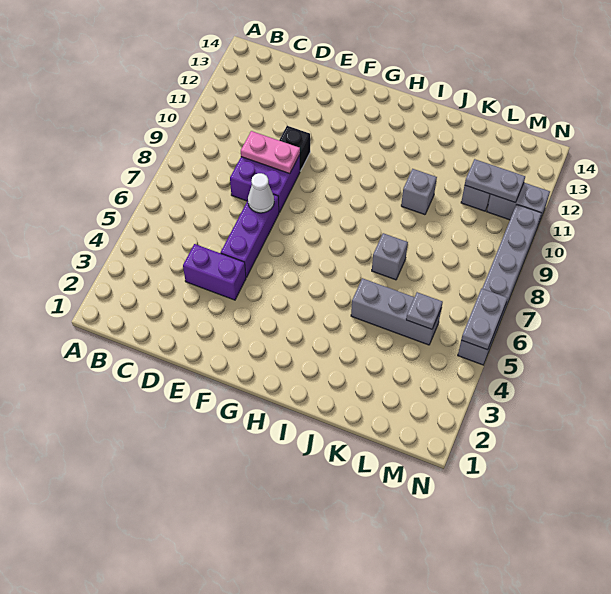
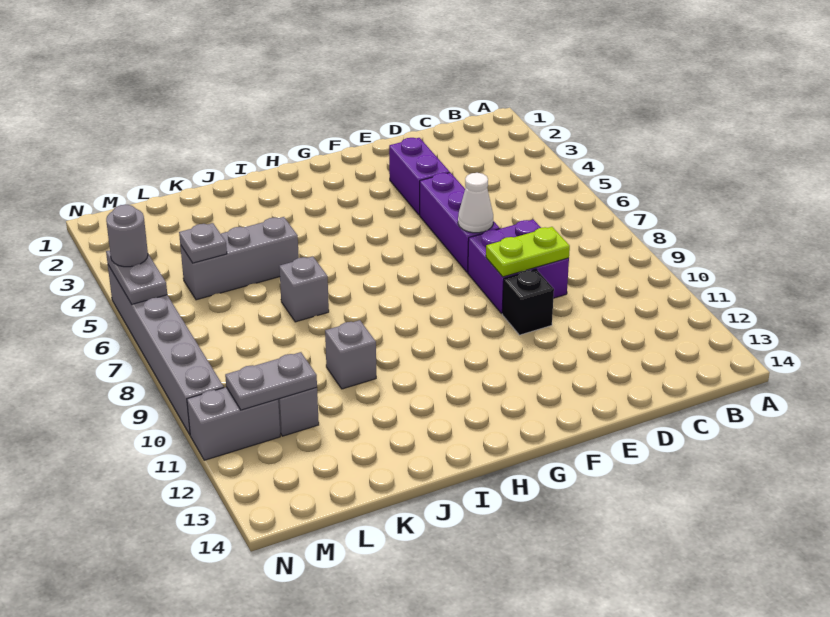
purple 1x2 brick [183,244,246,300] -> purple 1x2 brick turned to [389,138,450,215]
pink 1x2 plate [241,131,300,174] -> lime 1x2 plate [486,227,570,277]
none -> grey 1x1 round brick [106,205,148,267]

